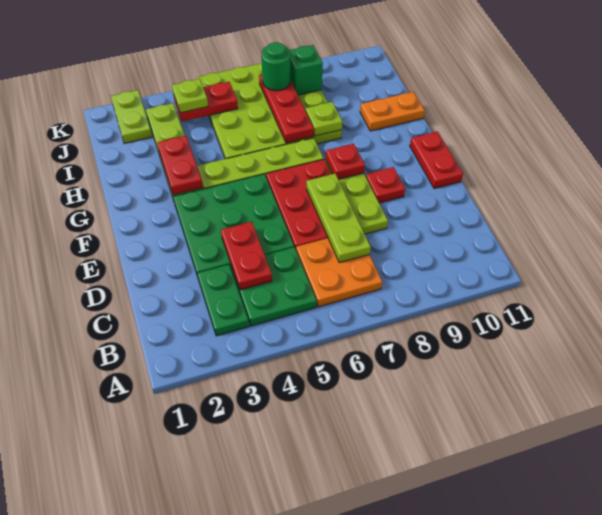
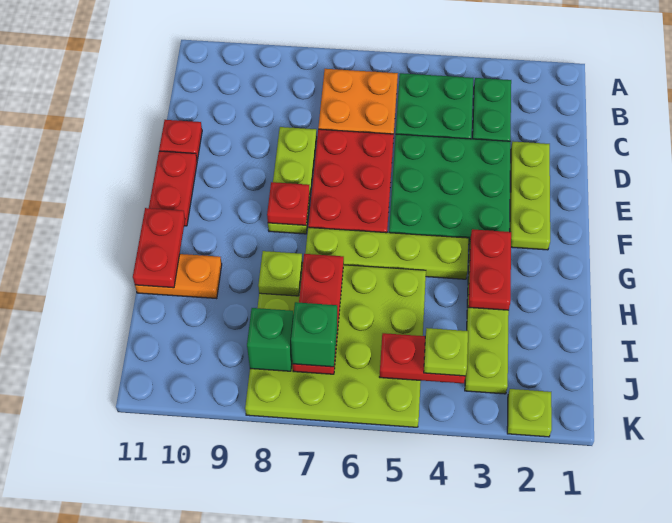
red 1x2 plate [221,222,272,290] -> red 1x2 plate moved to [133,208,185,288]
lime 1x3 plate [306,174,371,263] -> lime 1x3 plate moved to [510,142,550,250]
red 1x1 plate [366,167,405,203] -> red 1x1 plate moved to [159,120,202,160]
lime 1x2 plate [111,90,152,143] -> lime 1x1 plate [507,389,552,437]
green 1x1 round brick [262,42,291,91] -> green 1x1 brick [291,302,337,367]

